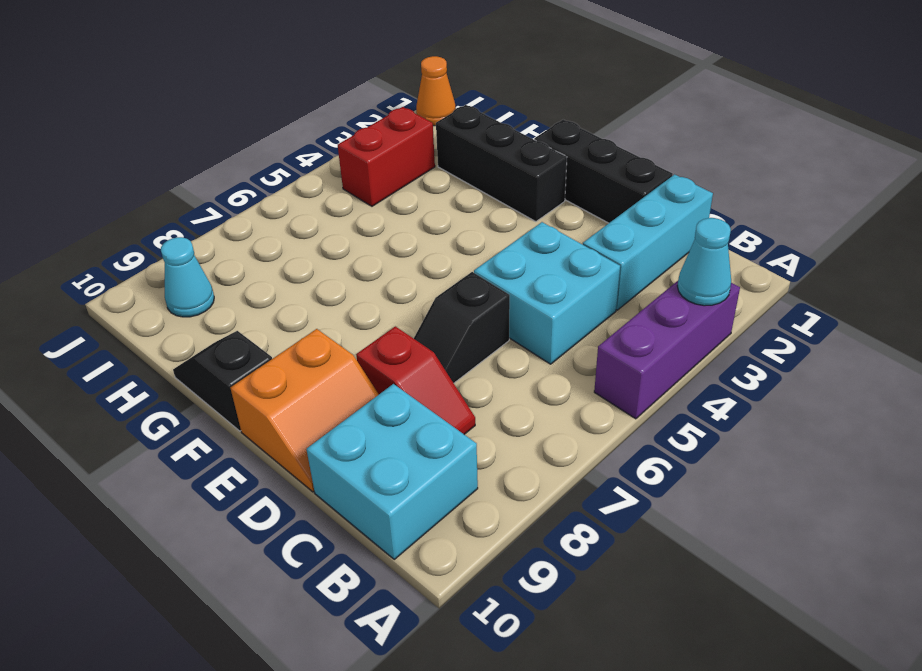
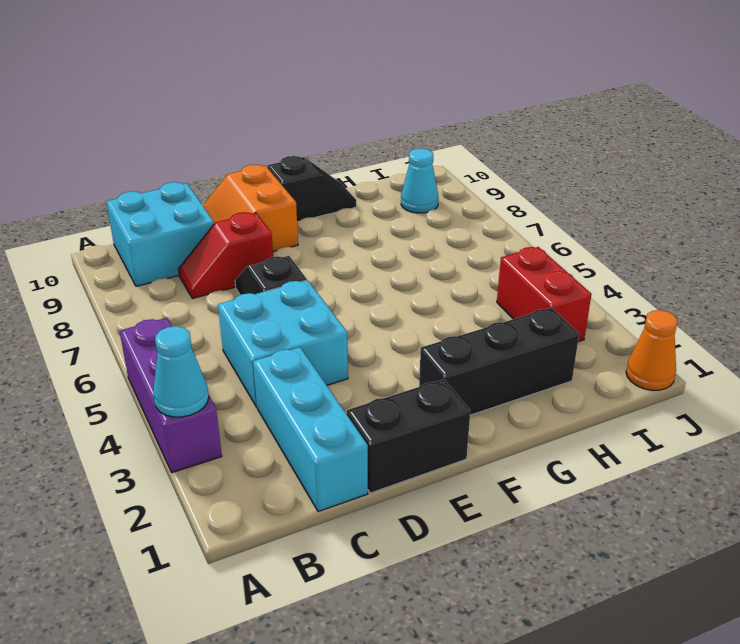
black 1x3 brick [534,120,673,223] -> black 1x2 brick [347,379,470,493]

